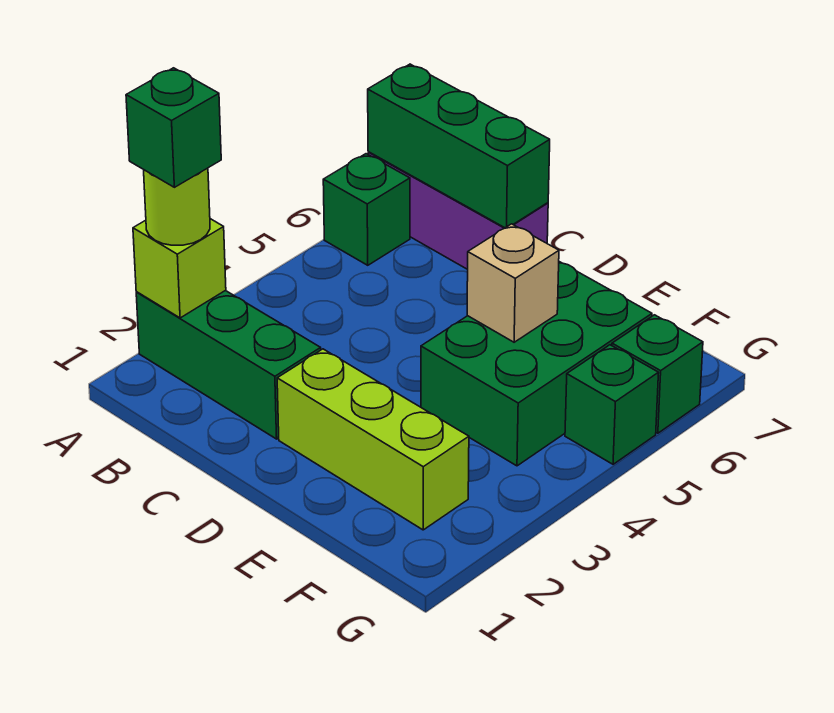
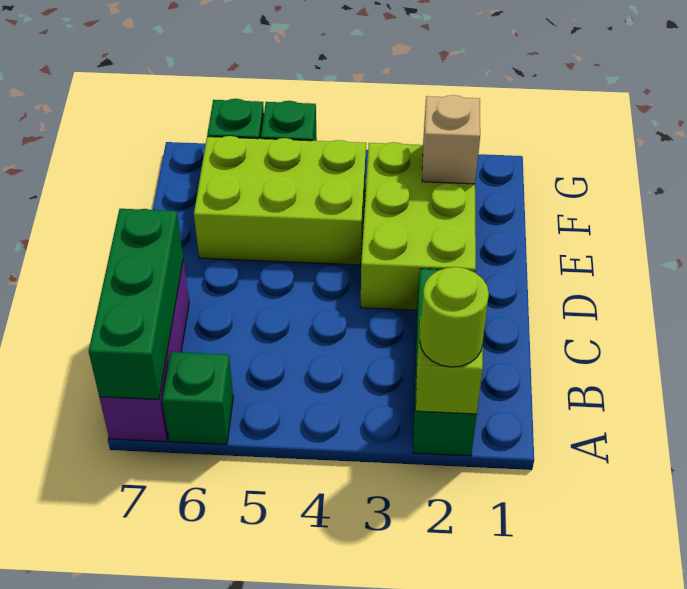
green 1x1 brick [126,68,221,187] -> none
lime 1x3 brick [277,349,469,530] -> lime 2x3 brick [361,142,476,310]
green 2x3 brick [421,262,652,466] -> lime 2x3 brick [194,136,366,265]
tan 1x1 brick [467,224,559,342] -> tan 1x1 brick moved to [422,95,480,184]

